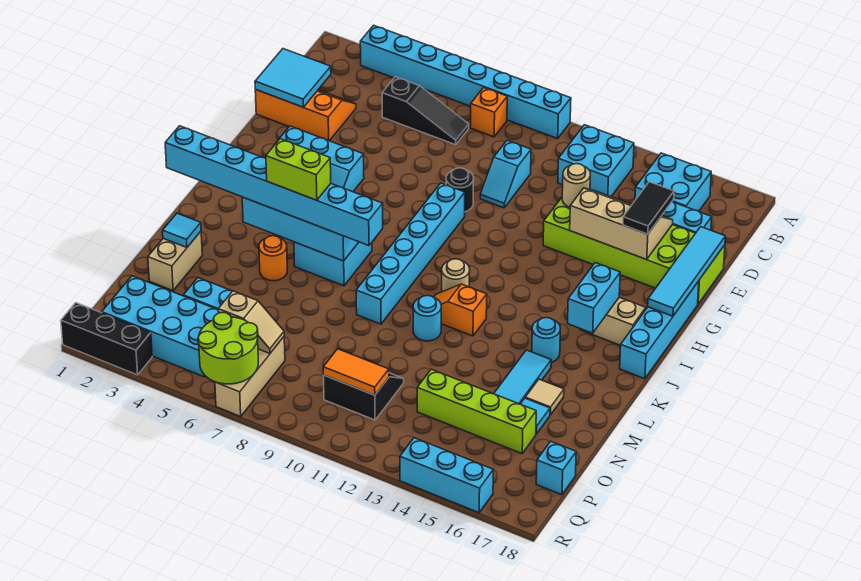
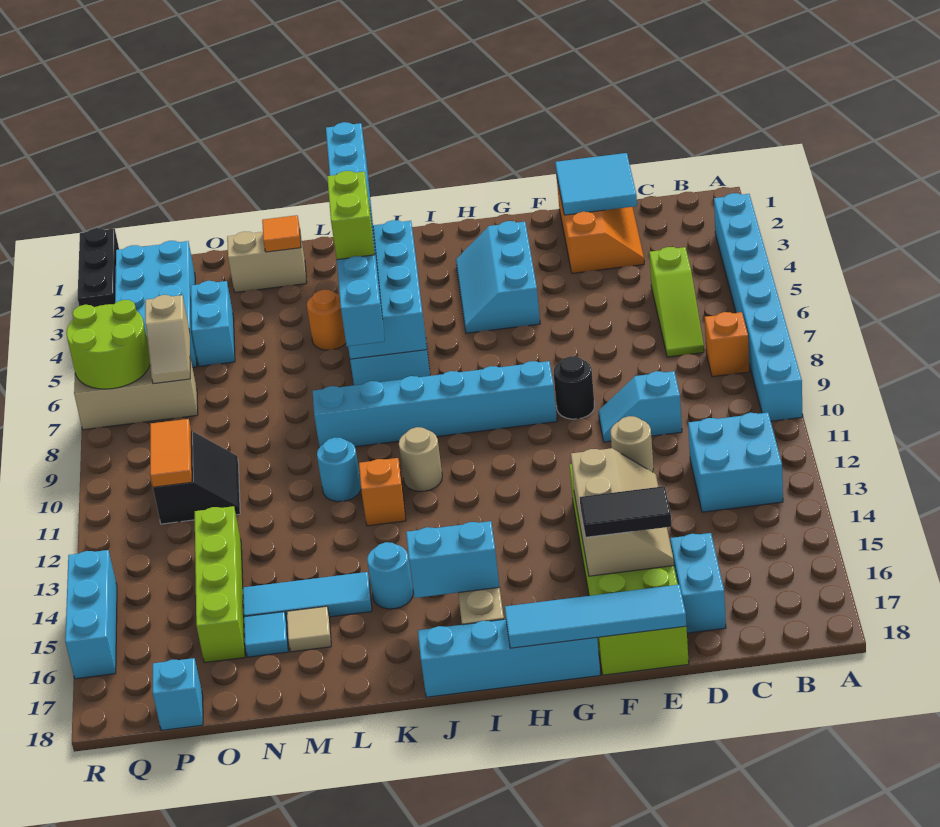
cyan 2x2 brick [635,153,711,211] -> none
black 1x3 slope [382,77,469,145] -> lime 1x3 slope [649,247,704,357]
cyan 1x1 tile [163,213,201,248] -> orange 1x1 tile [262,215,301,252]

